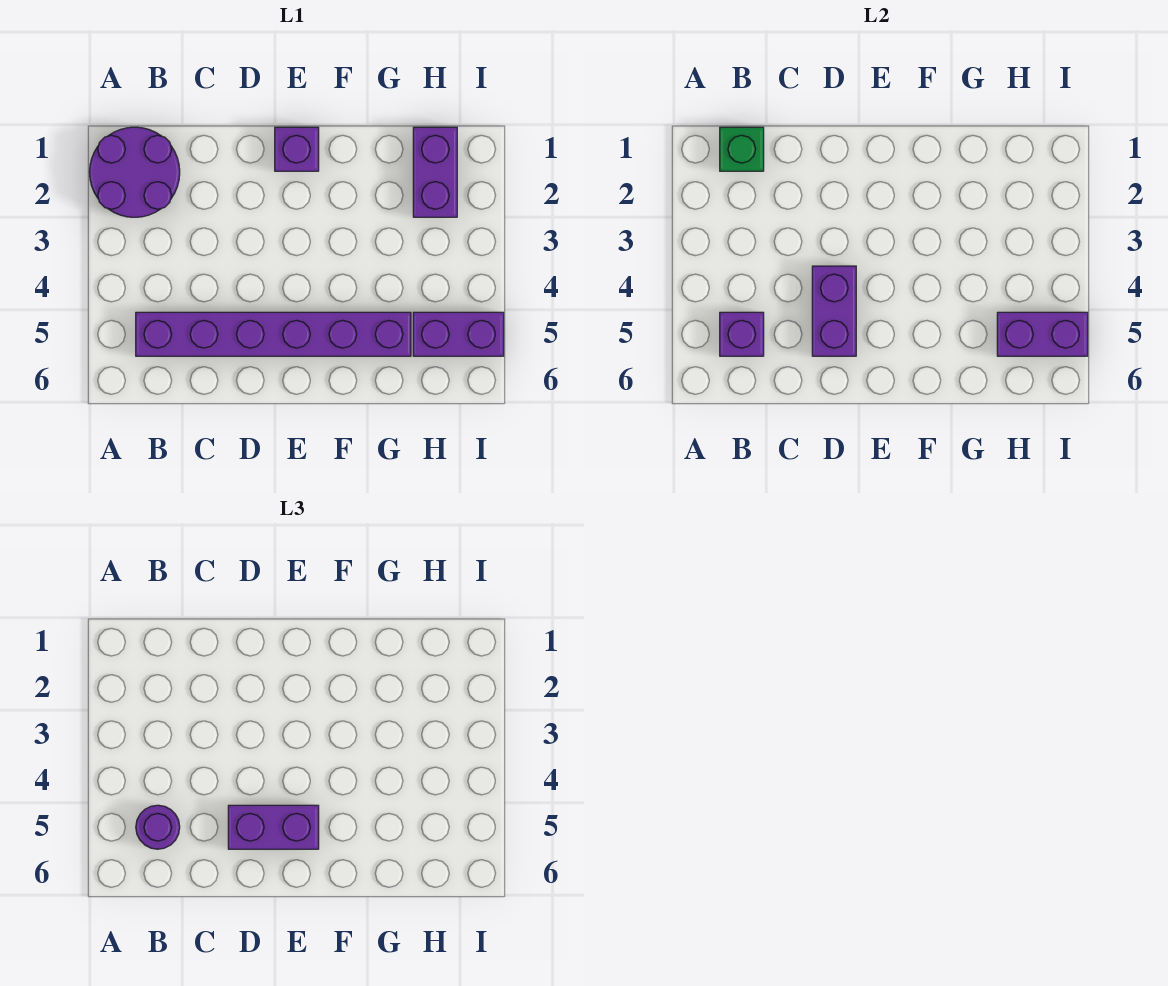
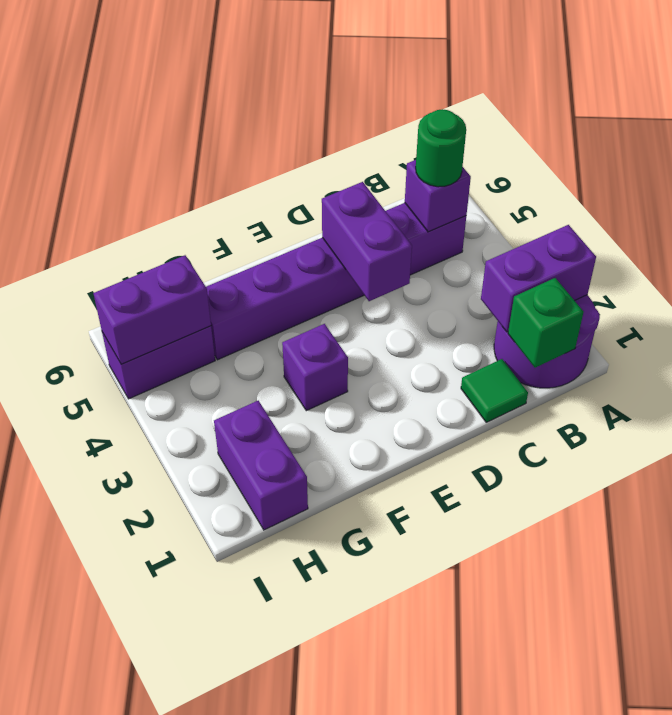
purple 1x1 round brick [136,805,180,849] -> green 1x1 round brick [416,109,466,187]
none -> green 1x1 tile [461,359,528,422]
purple 1x2 brick [228,805,319,849] -> purple 1x2 brick moved to [481,225,596,332]
purple 1x1 brick [275,127,319,171] -> purple 1x1 brick moved to [282,324,348,411]

